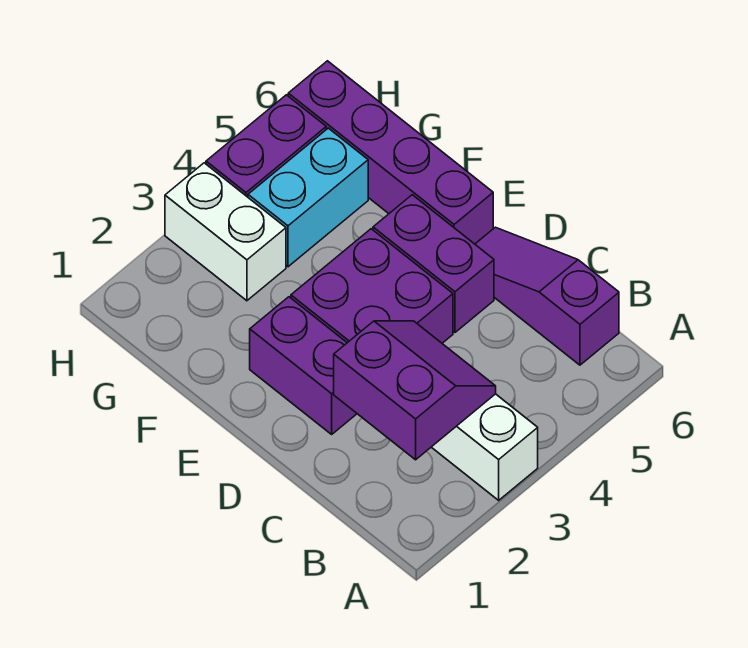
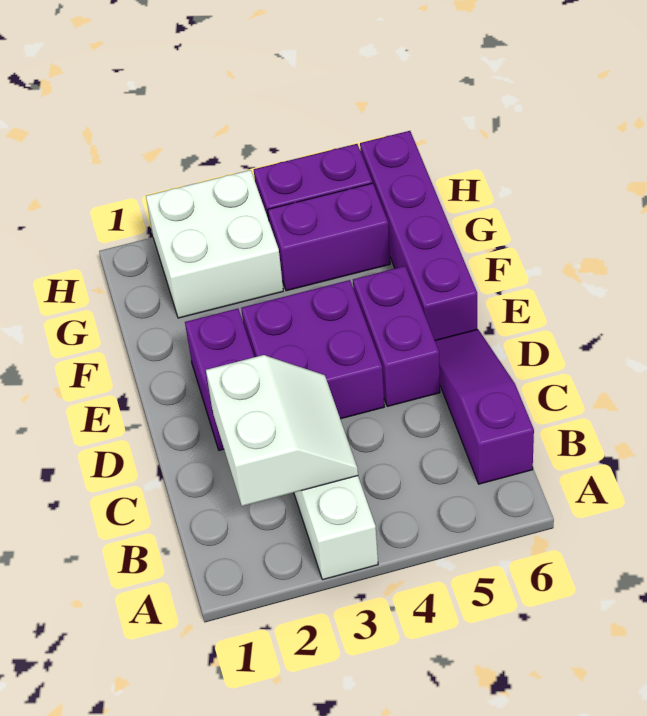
purple 2x2 slope [334,321,496,460] -> white 2x2 slope [206,355,358,506]
white 1x2 brick [165,163,286,301] -> white 2x2 brick [146,170,283,318]
cyan 1x2 brick [248,128,368,267] -> purple 1x2 brick [268,183,390,291]

